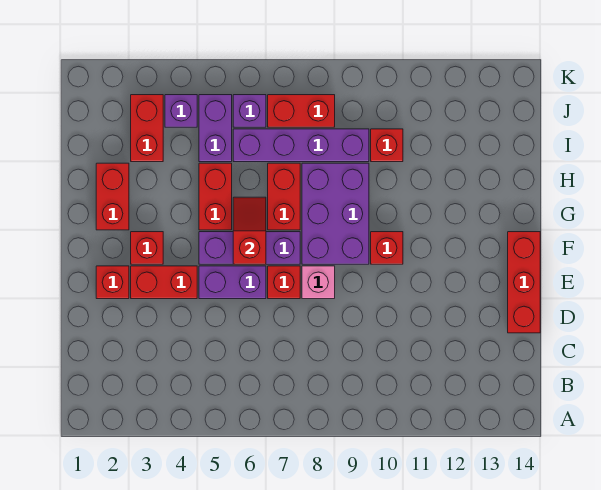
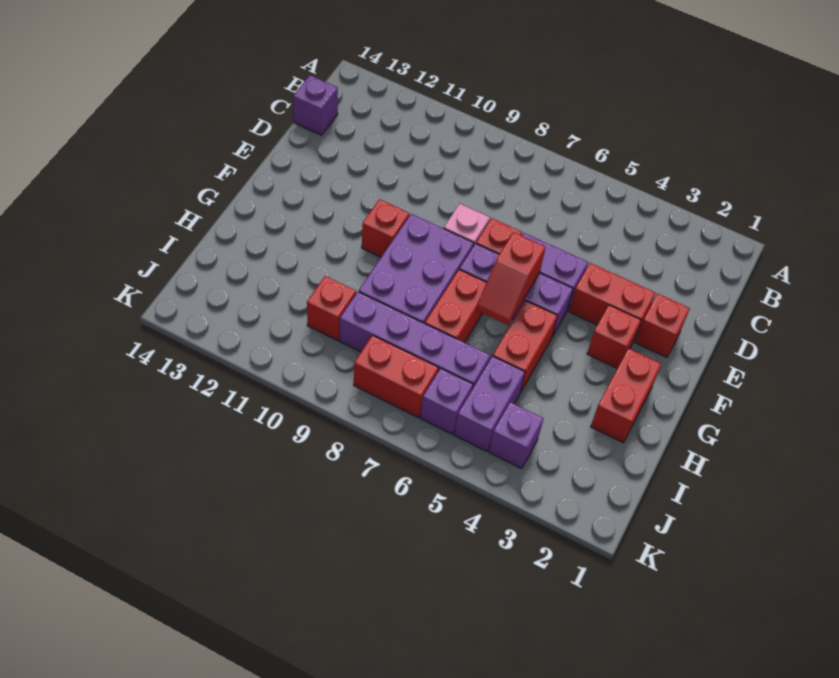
none -> purple 1x1 brick [293,75,338,135]
red 1x3 brick [508,232,540,333] -> none
red 1x2 brick [131,95,163,162] -> none

